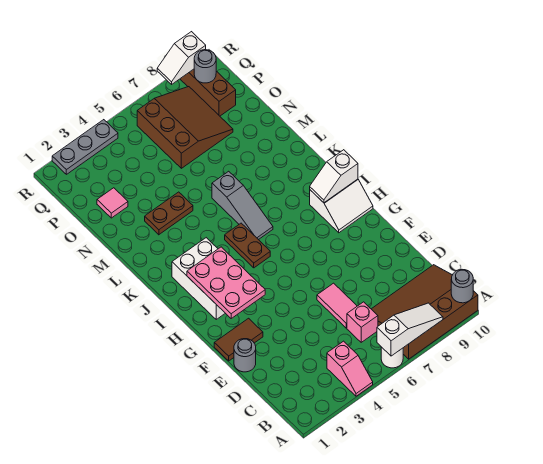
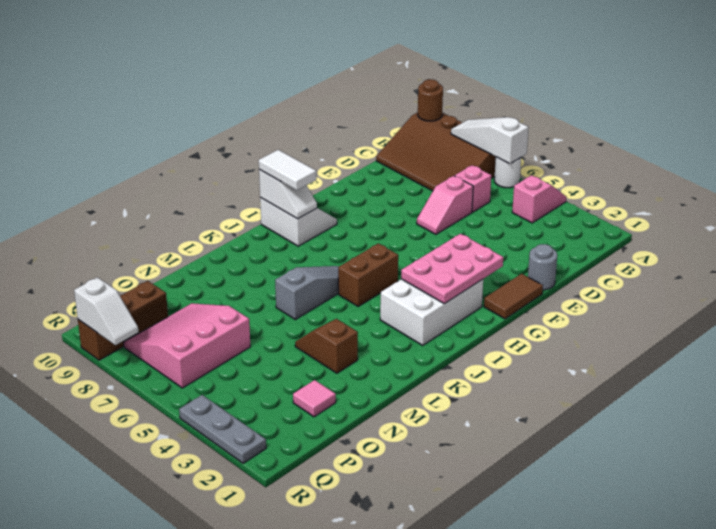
grey 1x1 round brick [451,269,473,303] -> brown 1x1 round brick [418,79,443,121]
pink 1x2 tile [317,283,357,328] -> pink 1x2 slope [417,176,473,234]
brown 1x2 tile [214,318,263,361] -> brown 1x2 tile turned to [484,274,543,319]
brown 1x2 plate [225,223,270,268] -> brown 1x2 brick [338,243,398,306]
none -> white 1x2 tile [259,150,316,190]
brown 1x2 plate [145,192,193,235] -> brown 1x2 slope [295,319,358,373]
brown 3x3 slope [137,87,233,168] -> pink 3x3 slope [124,303,251,388]
grey 1x1 round brick [194,50,216,83] -> none

